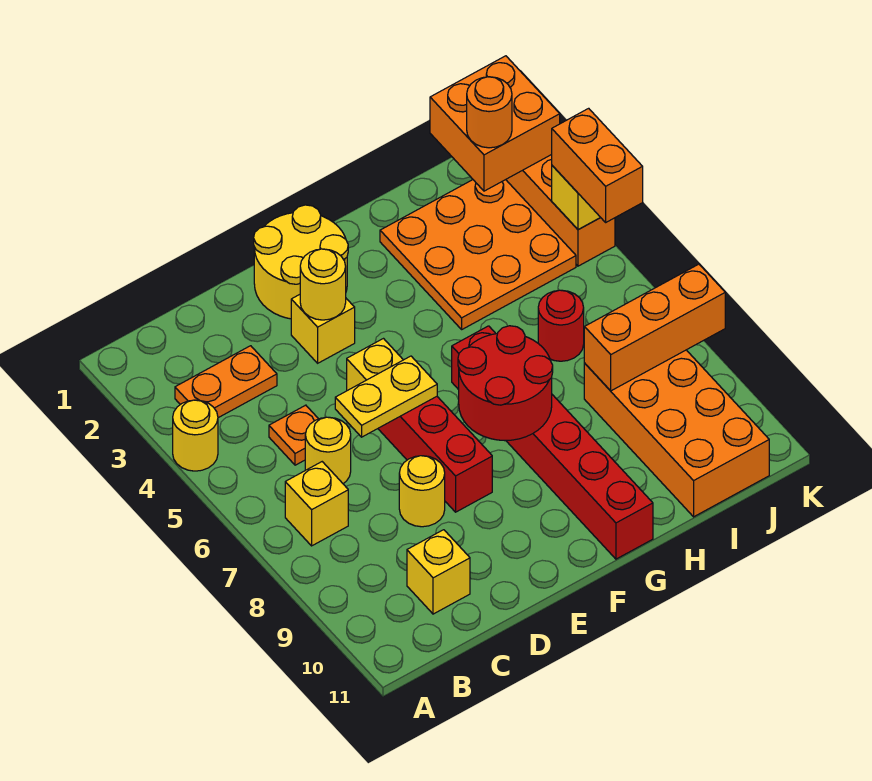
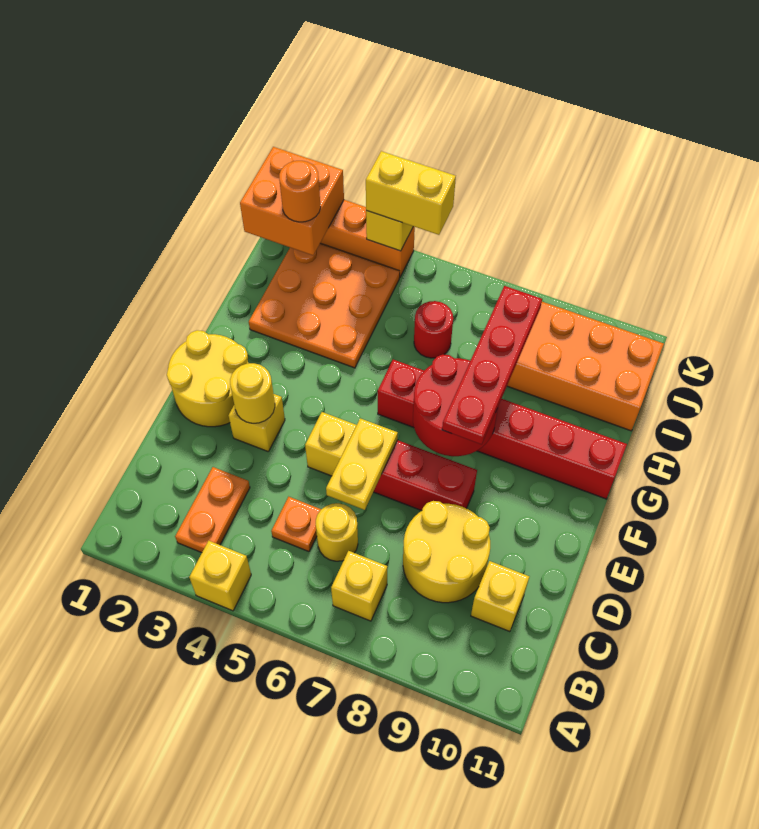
yellow 1x1 round brick [173,400,218,471] -> yellow 1x1 brick [189,541,251,611]
yellow 1x1 round brick [399,456,445,527] -> yellow 2x2 round brick [403,501,490,603]
none -> red 1x4 plate [442,286,542,444]
orange 1x3 brick [584,264,725,391] -> none
orange 1x2 brick [552,108,643,222] -> yellow 1x2 brick [366,151,456,235]

